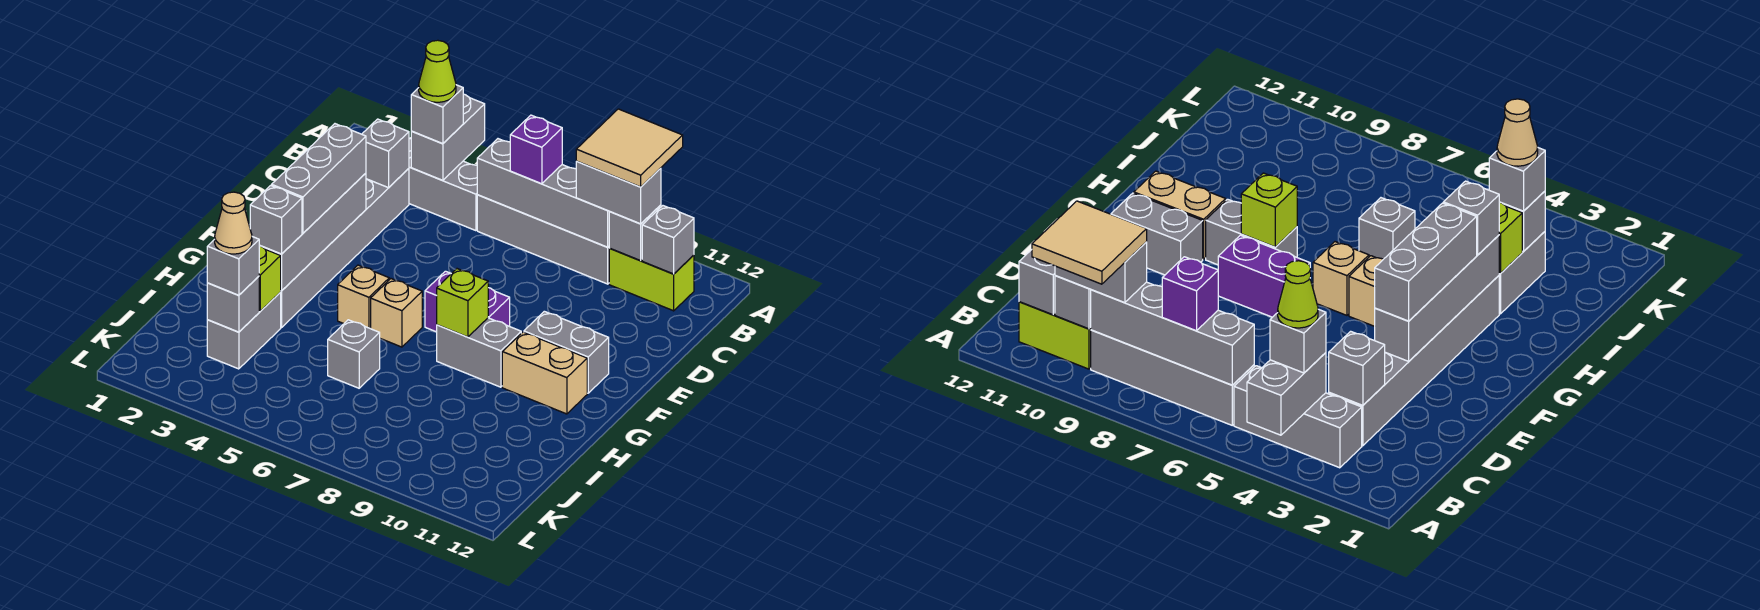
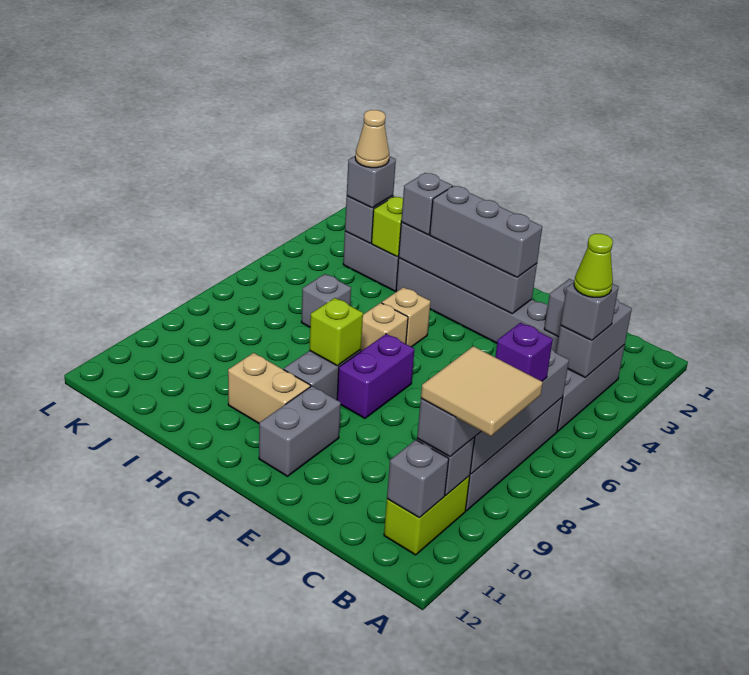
grey 1x2 brick [411,94,485,181] -> grey 1x2 brick turned to [556,299,632,377]
tan 1x2 brick [502,332,587,414] -> tan 1x2 brick turned to [228,353,310,423]

